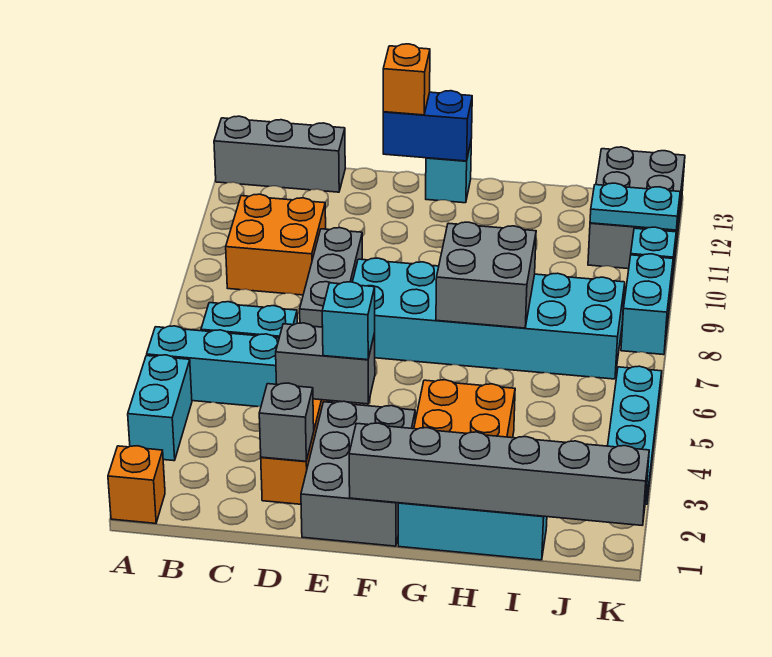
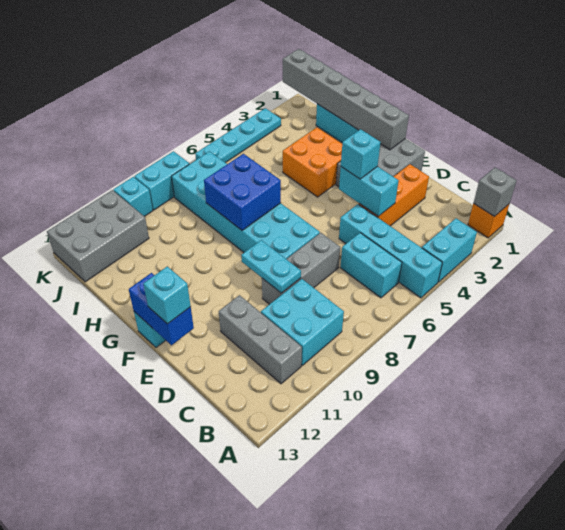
grey 1x3 brick [214,116,345,192] -> grey 1x3 brick moved to [219,295,302,384]
orange 2x2 brick [226,194,326,295] -> cyan 2x2 brick [261,279,344,365]
grey 1x1 brick [259,383,314,461] -> grey 1x1 brick moved to [474,168,517,217]
grey 1x2 brick [276,323,375,404] -> cyan 1x2 brick [339,166,399,216]
orange 1x1 brick [383,44,430,115] -> cyan 1x1 brick [143,267,191,324]
grey 2x2 brick [436,222,536,328] -> blue 2x2 brick [204,154,281,230]
cyan 1x2 plate [590,183,680,230] -> cyan 1x2 plate moved to [241,240,301,293]

